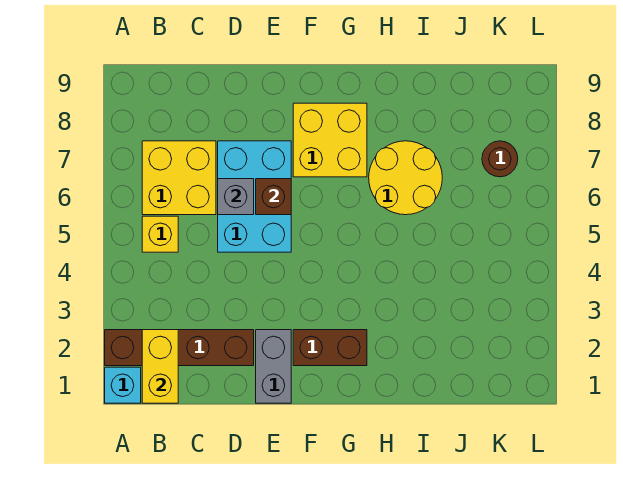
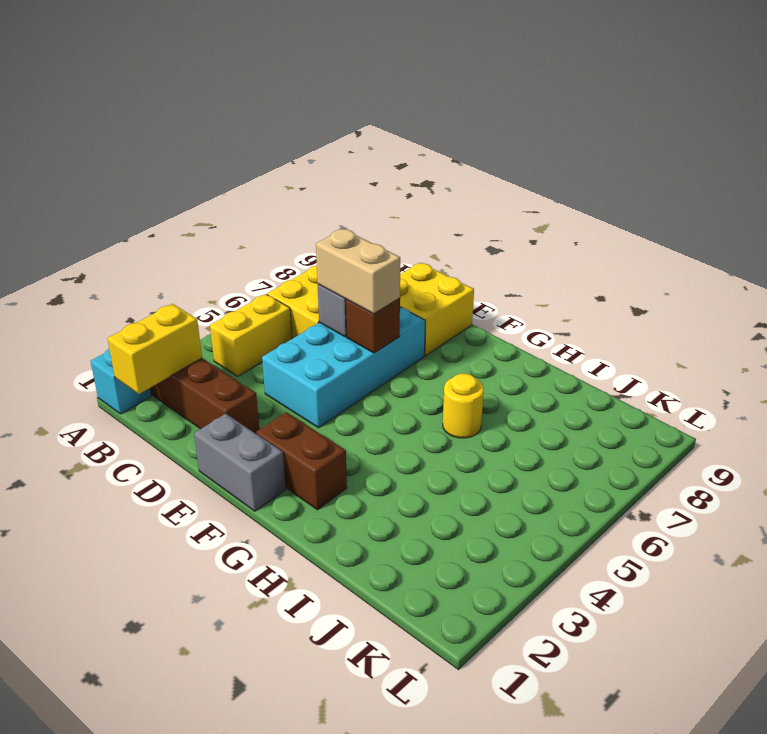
yellow 1x1 brick [142,216,178,252] -> yellow 1x2 brick [210,294,292,376]
cyan 2x3 brick [218,141,291,252] -> cyan 2x4 brick [262,307,425,428]
none -> tan 1x2 brick [316,229,400,314]
grey 1x2 brick [256,330,291,403] -> grey 1x2 brick turned to [194,414,286,511]
yellow 2x2 brick [293,103,367,177] -> yellow 2x2 brick moved to [400,263,474,356]
yellow 2x2 round brick [369,141,442,215] -> yellow 1x1 round brick [443,374,484,438]
brown 1x1 round brick [482,141,518,177] -> none

